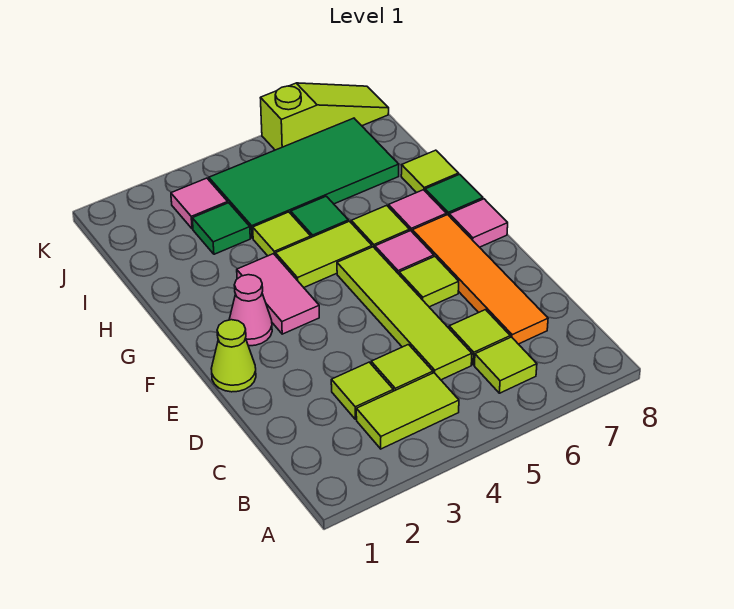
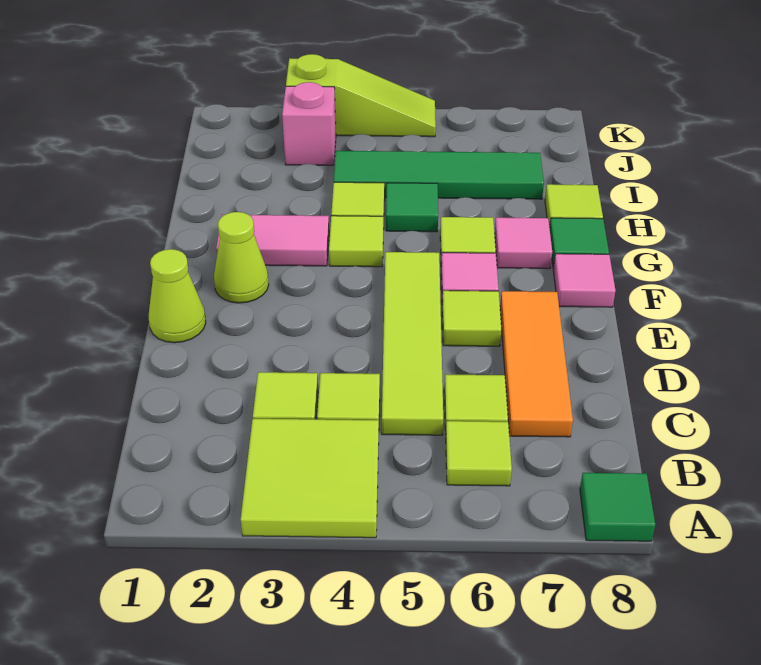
lime 1x2 tile [356,373,459,449] -> lime 2x2 tile [241,419,379,538]
orange 1x4 tile [412,215,548,344] -> orange 1x3 tile [500,291,573,437]
pink 1x1 cone [229,275,272,346] -> lime 1x1 cone [214,212,269,303]
pink 1x2 tile [237,254,319,334] -> pink 1x2 tile turned to [216,215,329,266]
lime 1x2 tile [275,221,372,287] -> lime 1x1 tile [329,216,383,267]
green 1x1 tile [192,203,250,254] -> green 1x1 tile moved to [580,473,656,541]
green 2x4 tile [209,118,399,238] -> green 1x4 tile [334,151,544,199]
pink 1x1 tile [171,178,228,229] -> pink 1x1 brick [282,82,336,165]
lime 1x3 slope [261,83,389,150] -> lime 1x3 slope moved to [286,54,436,137]

